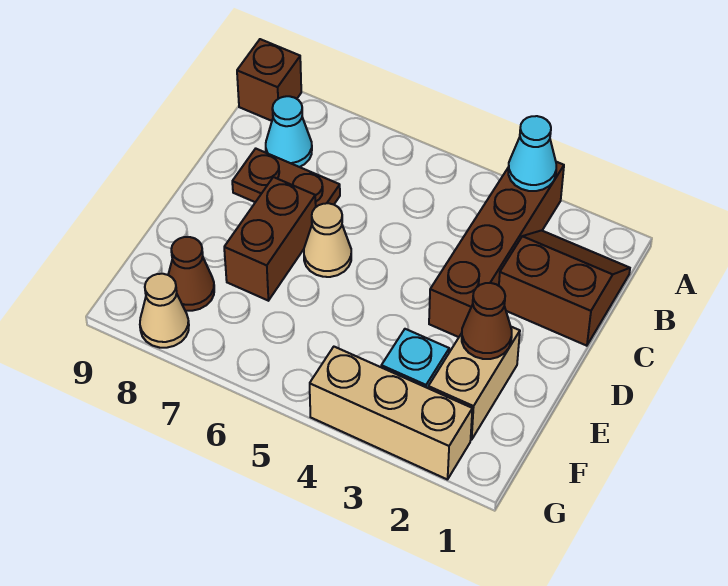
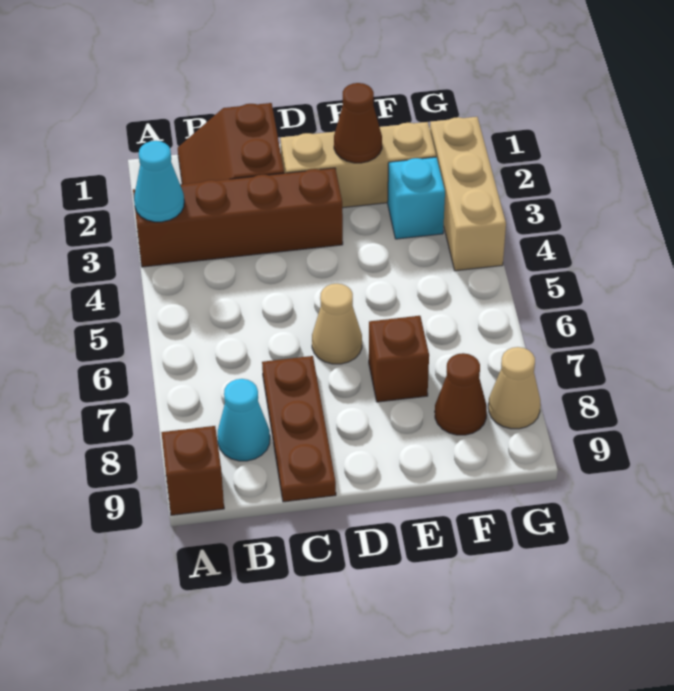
brown 1x2 plate [232,149,340,207] -> brown 1x3 plate [262,356,336,502]
brown 1x2 brick [224,177,316,301] -> brown 1x1 brick [369,316,429,402]
tan 1x2 brick [428,327,520,440] -> tan 1x3 brick [280,122,436,208]

